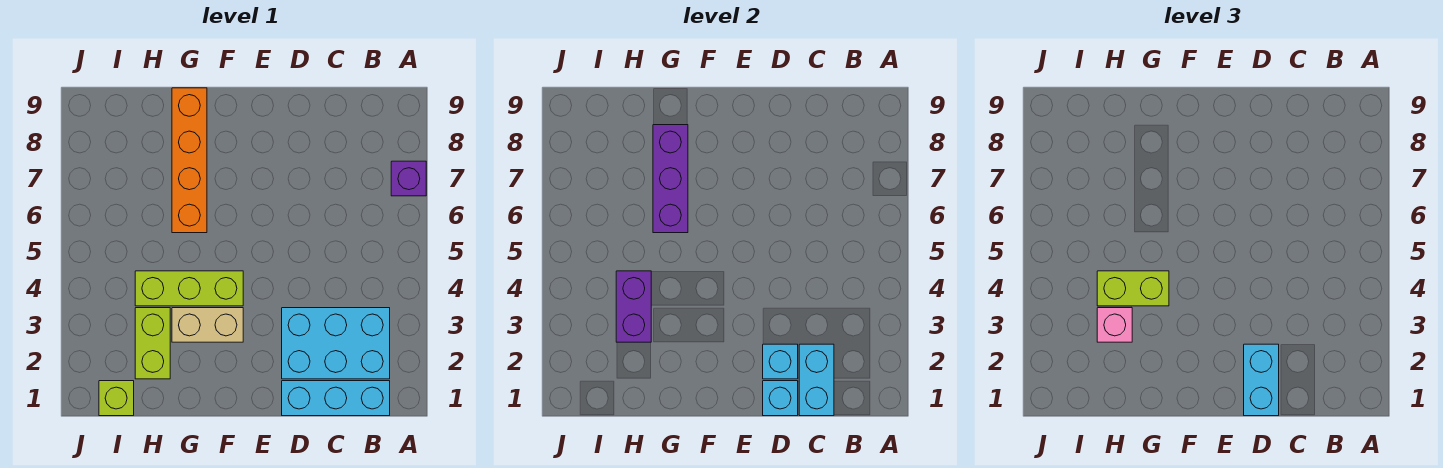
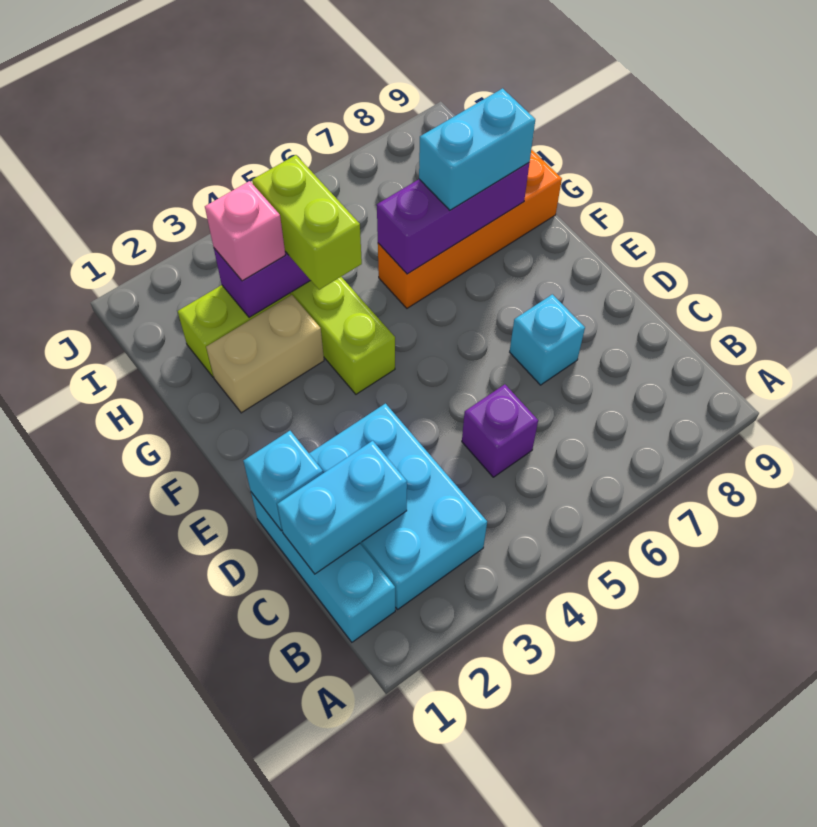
purple 1x1 brick [391,161,426,196] -> purple 1x1 brick moved to [462,384,538,477]
cyan 1x2 brick [1244,344,1279,416] -> cyan 1x2 brick moved to [419,88,535,210]
cyan 1x1 brick [763,344,798,379] -> cyan 1x1 brick moved to [510,294,585,385]
tan 1x2 brick [172,308,243,342] -> tan 1x2 brick turned to [206,295,324,413]
lime 1x1 brick [99,381,134,416] -> none

